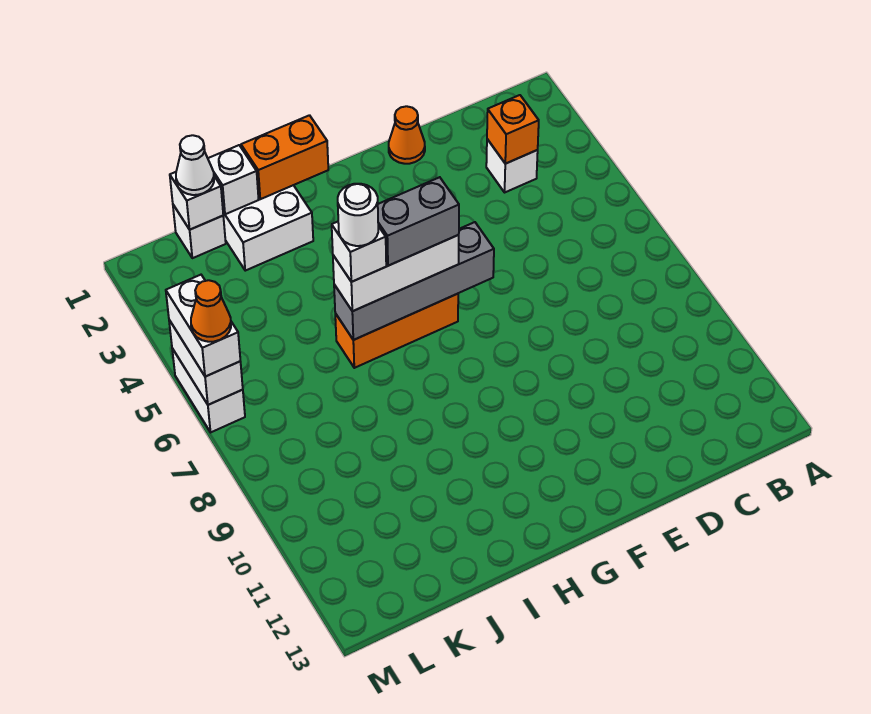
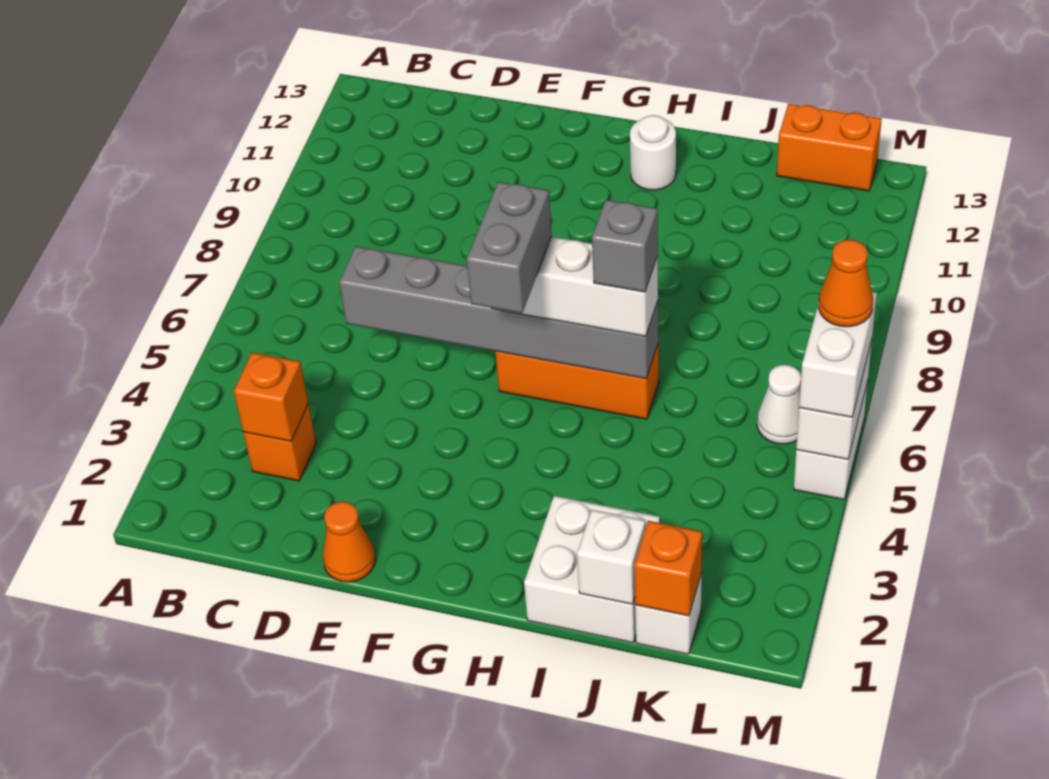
white 1x1 brick [486,139,538,192] -> orange 1x1 brick [243,404,316,481]
grey 1x4 brick [334,222,494,340] -> grey 1x6 brick [339,246,659,379]
grey 1x2 brick [378,177,459,266] -> grey 1x2 brick turned to [467,182,552,313]
orange 1x2 brick [241,115,328,199] -> orange 1x2 brick moved to [777,104,882,191]
white 1x1 brick [332,222,386,282] -> grey 1x1 brick [592,200,658,292]
white 1x1 round brick [338,184,378,246] -> white 1x1 round brick moved to [630,115,676,190]
white 1x1 brick [170,172,223,230] -> orange 1x1 brick [634,521,702,616]
white 1x1 cone [176,135,214,195] -> white 1x1 cone moved to [757,365,801,444]

